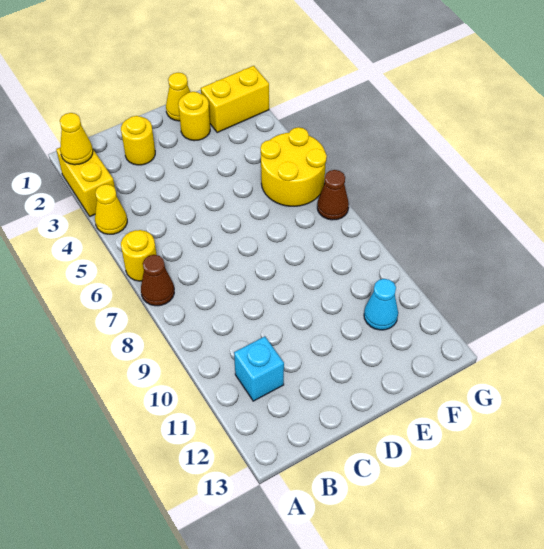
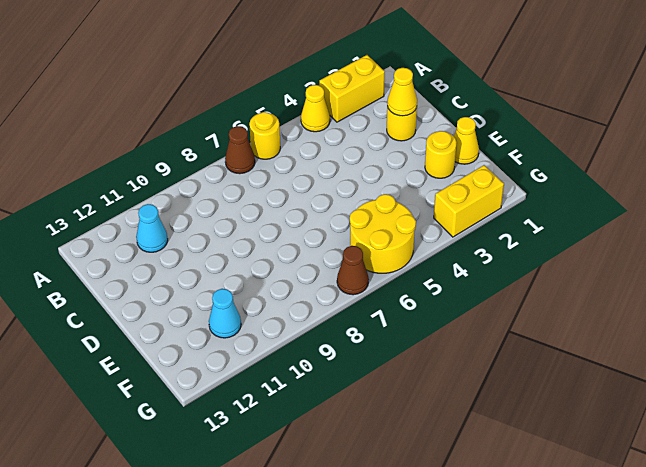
yellow 1x1 cone [60,113,93,165] -> yellow 1x1 cone moved to [387,68,417,116]
cyan 1x1 brick [234,337,284,401] -> cyan 1x1 cone [136,204,168,252]
yellow 1x2 brick [201,66,269,133] -> yellow 1x2 brick turned to [434,165,504,237]

